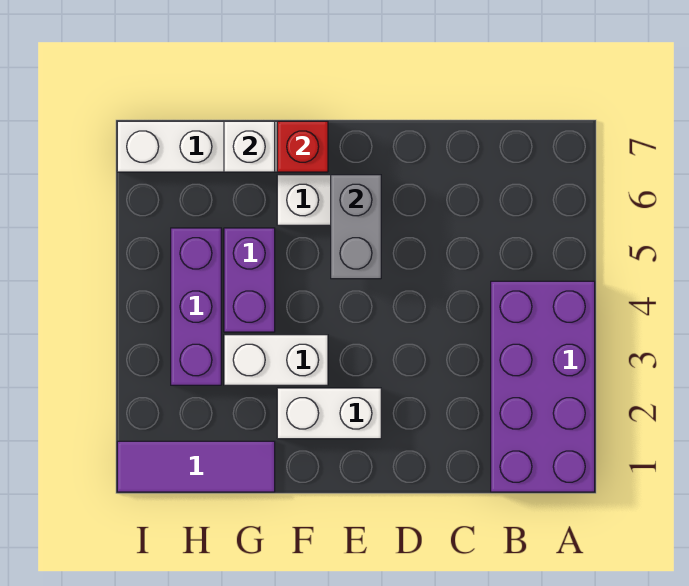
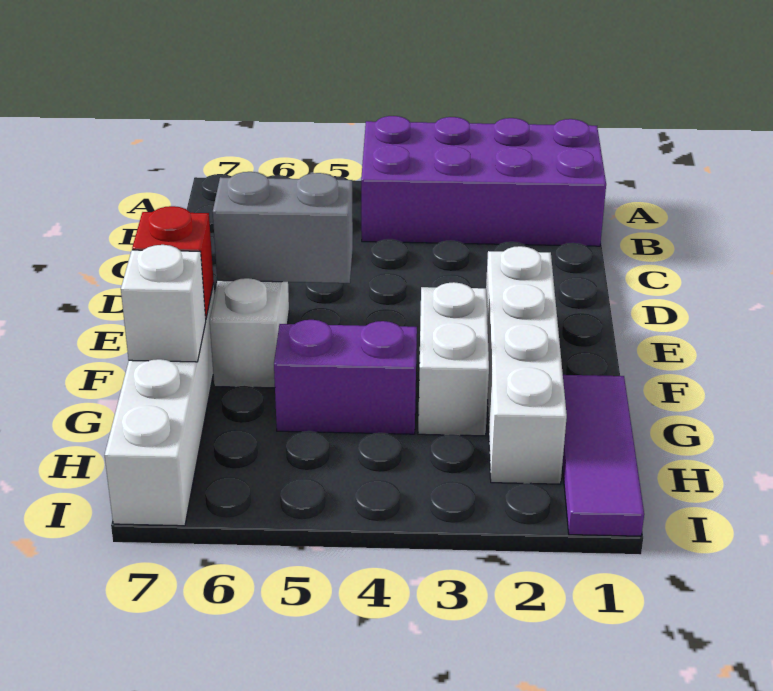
white 1x2 brick [277,388,381,439] -> white 1x4 brick [486,246,567,484]
purple 1x3 brick [171,228,221,385] -> none

